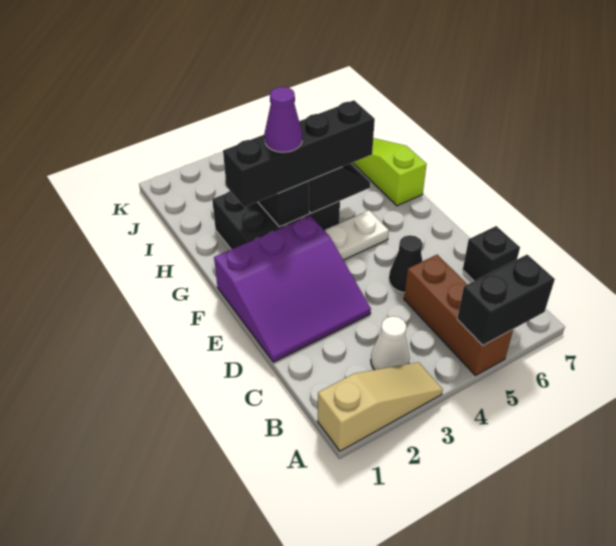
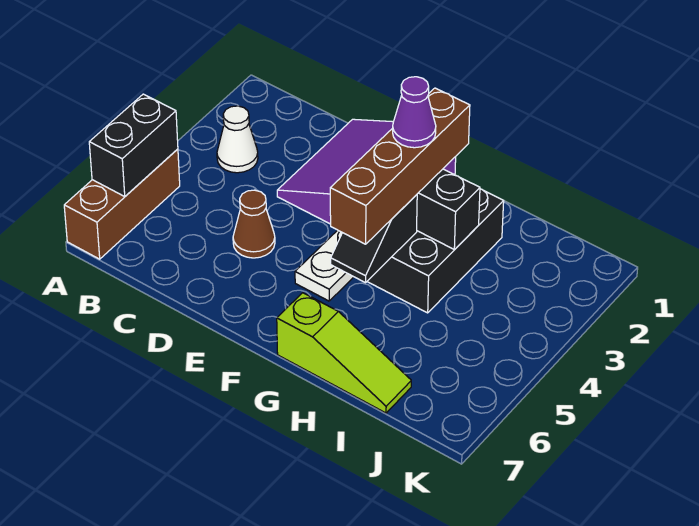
tan 1x3 slope [318,362,443,451] -> none
brown 1x3 brick [404,255,513,376] -> brown 1x3 brick turned to [64,149,180,259]
black 1x1 brick [463,226,520,281] -> none
black 1x1 cone [389,235,422,293] -> brown 1x1 cone [233,190,275,258]
black 1x4 brick [223,100,375,207] -> brown 1x4 brick [330,88,470,244]

